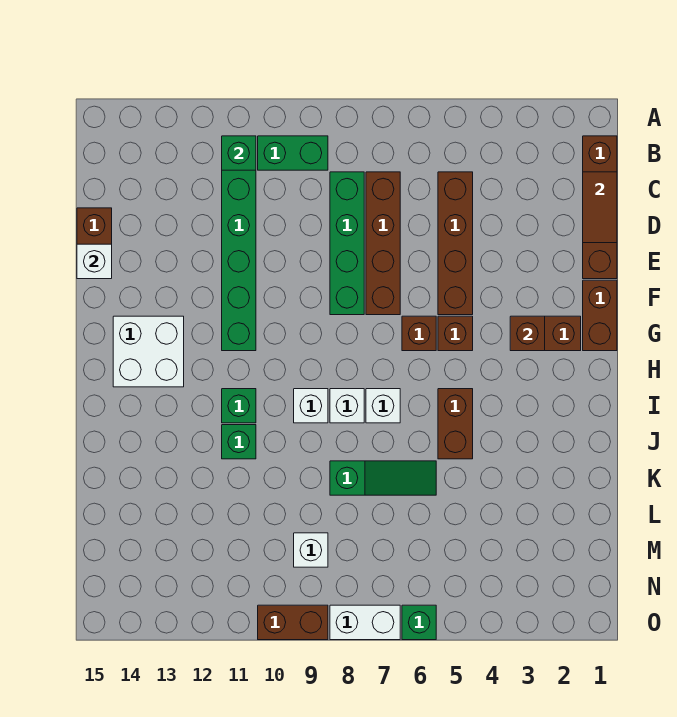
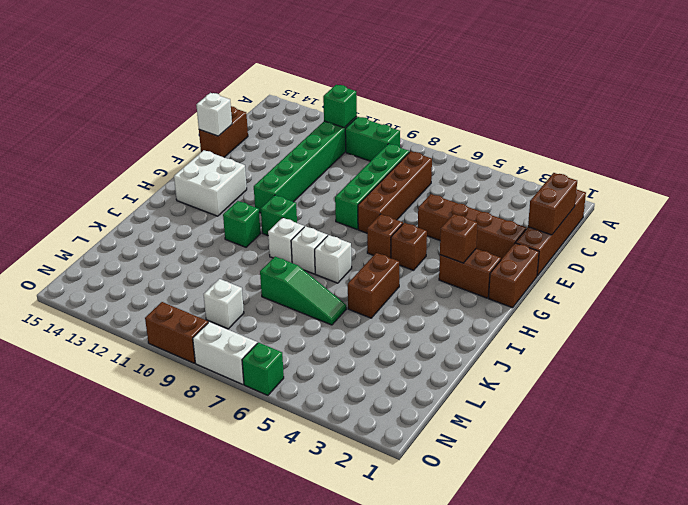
brown 1x2 tile [583,172,617,243] -> brown 1x2 brick [528,173,577,235]
brown 1x4 brick [438,172,473,315] -> brown 1x4 brick turned to [418,194,526,259]
green 1x1 brick [222,425,256,459] -> green 1x1 brick moved to [261,195,297,235]

